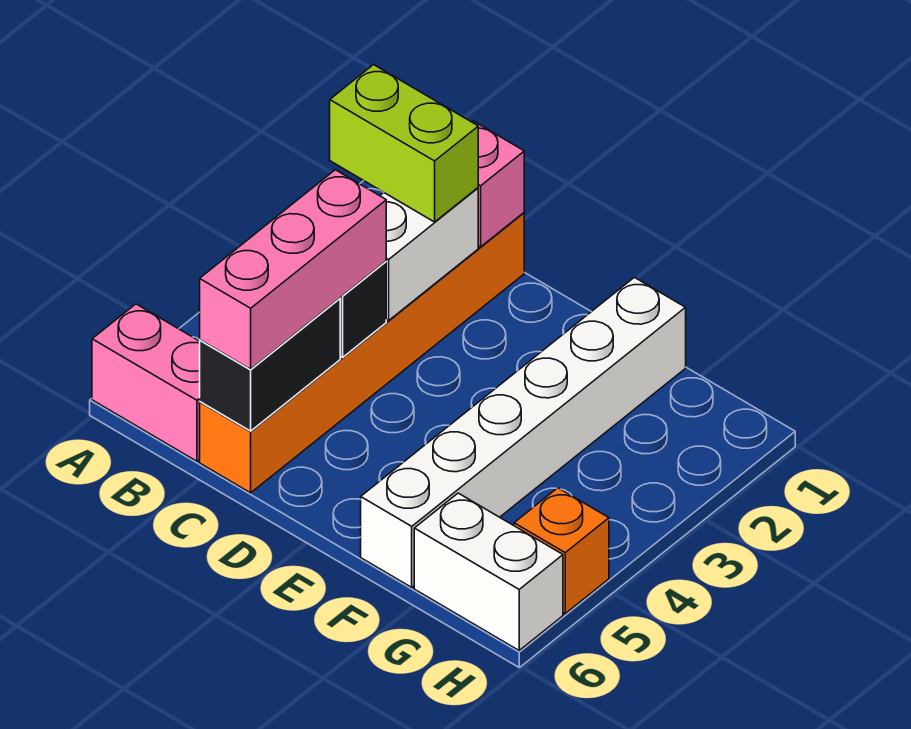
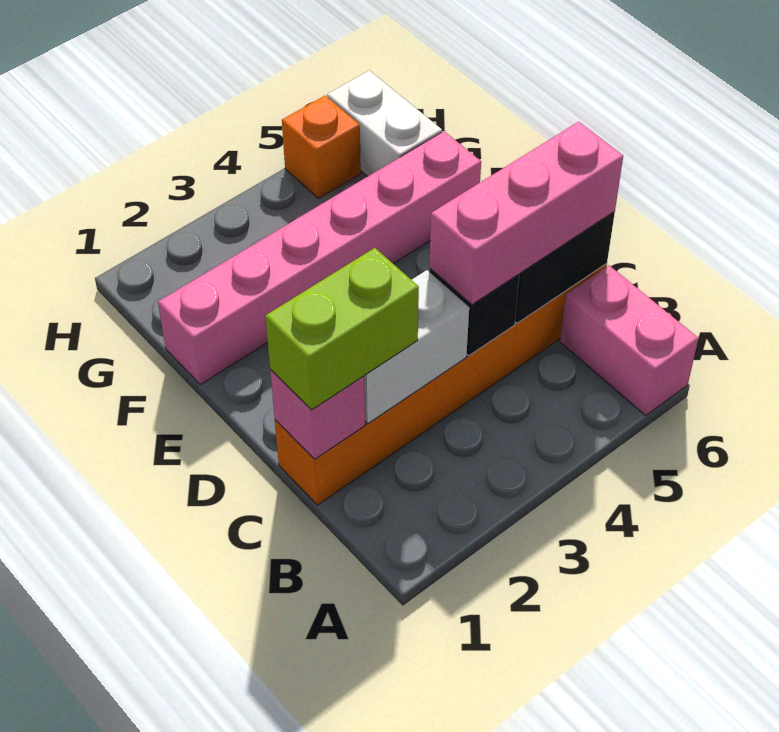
lime 1x2 brick [330,65,478,222] -> lime 1x2 brick turned to [265,248,419,410]
white 1x6 brick [361,277,686,587] -> pink 1x6 brick [158,131,481,384]

